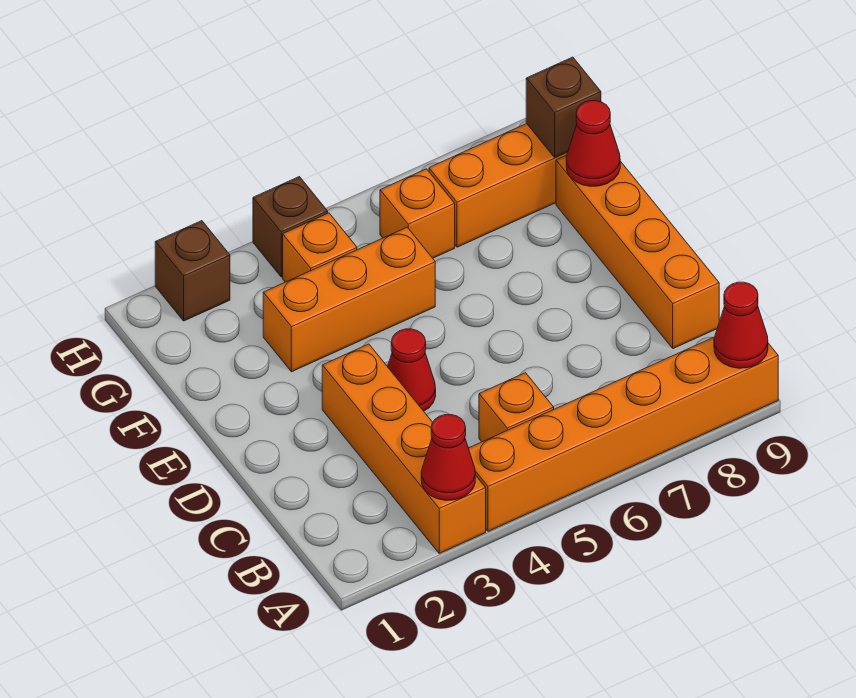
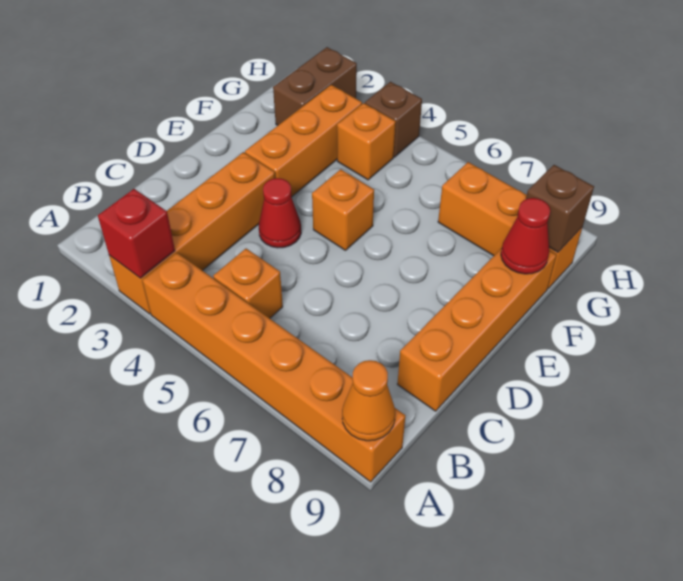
red 1x1 cone [421,415,475,500] -> red 1x1 brick [98,189,175,278]
red 1x1 cone [714,282,768,368] -> orange 1x1 cone [342,360,395,441]
orange 1x3 brick [263,227,435,372] -> orange 1x3 brick turned to [245,85,362,197]
orange 1x1 brick [380,169,455,258] -> orange 1x1 brick moved to [312,169,374,250]
brown 1x1 brick [155,221,230,321] -> brown 1x2 brick [273,47,357,125]

